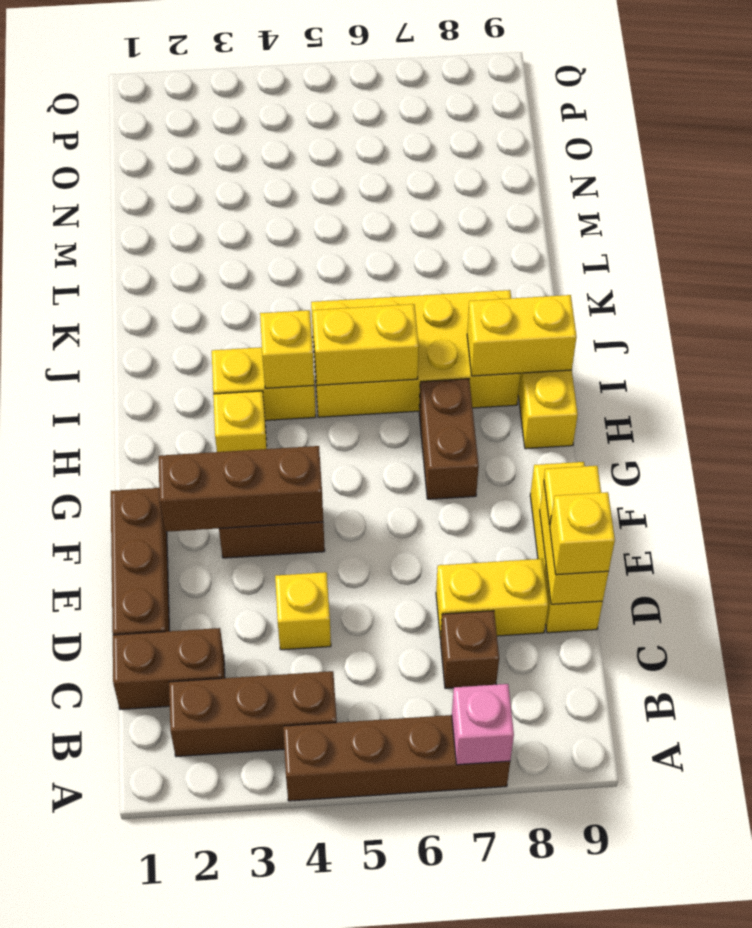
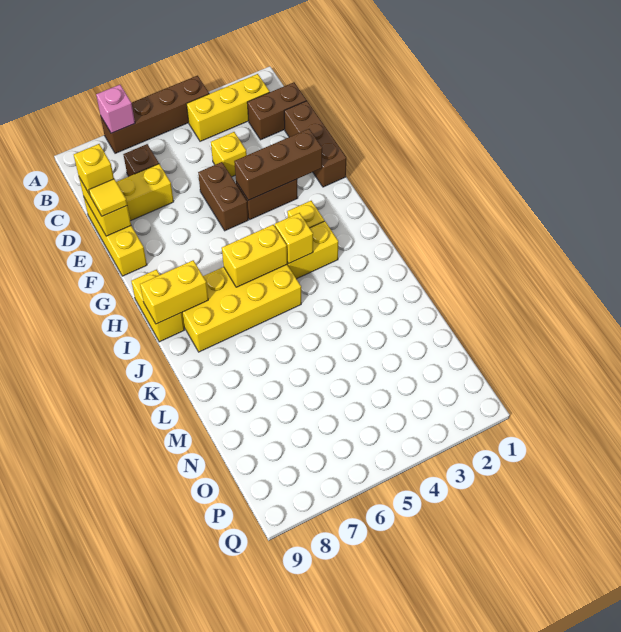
brown 1x3 brick [169,671,337,757] -> yellow 1x3 brick [187,74,270,141]
brown 1x2 brick [419,379,479,499] -> brown 1x2 brick moved to [198,162,248,231]

